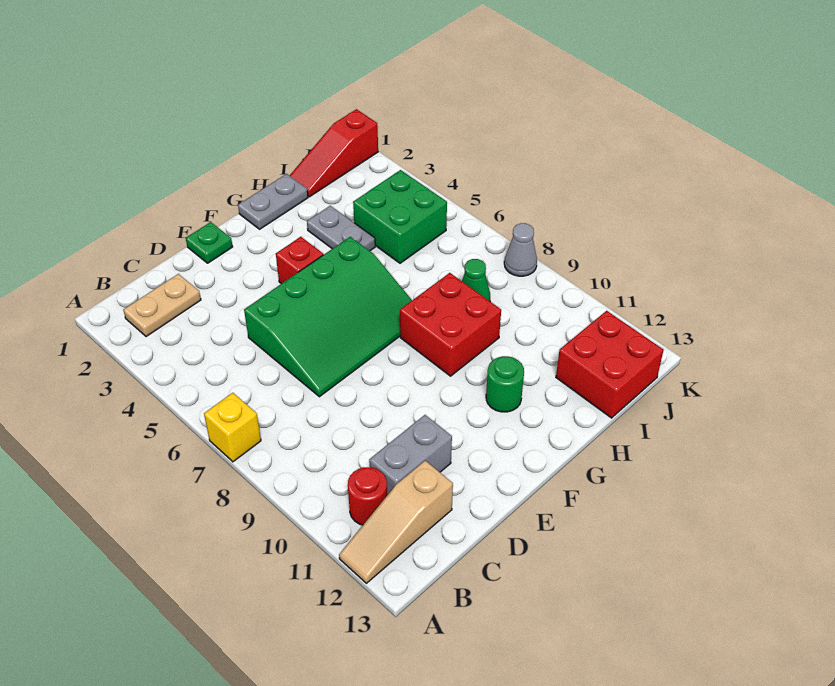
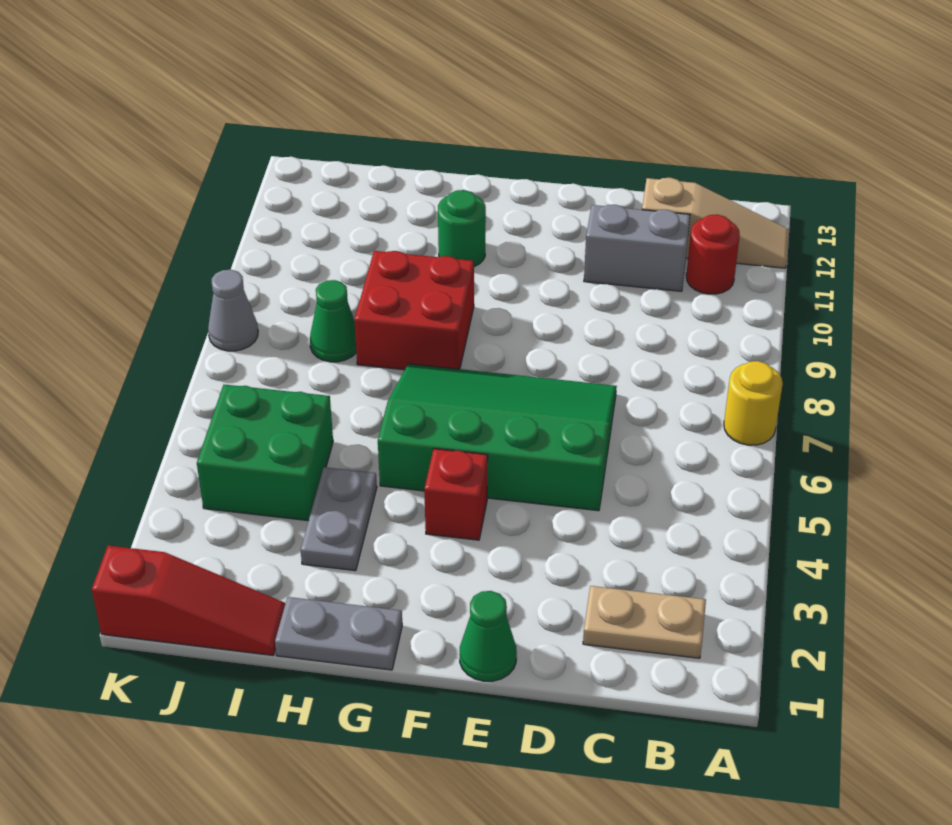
yellow 1x1 brick [204,393,261,462] -> yellow 1x1 round brick [724,361,783,445]
green 1x1 plate [186,222,233,263] -> green 1x1 cone [460,591,517,681]
red 2x2 brick [556,311,664,418] -> none

